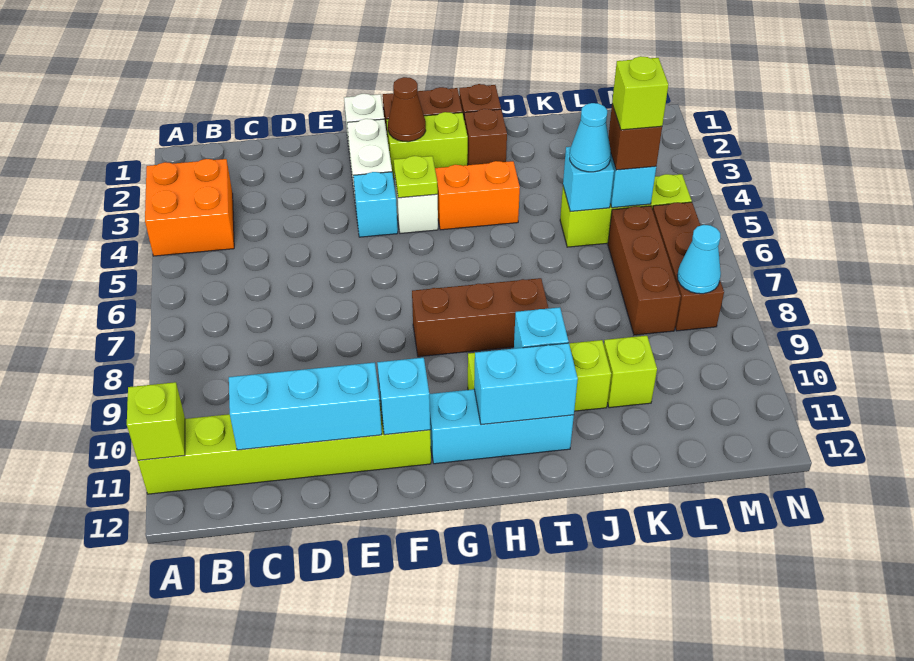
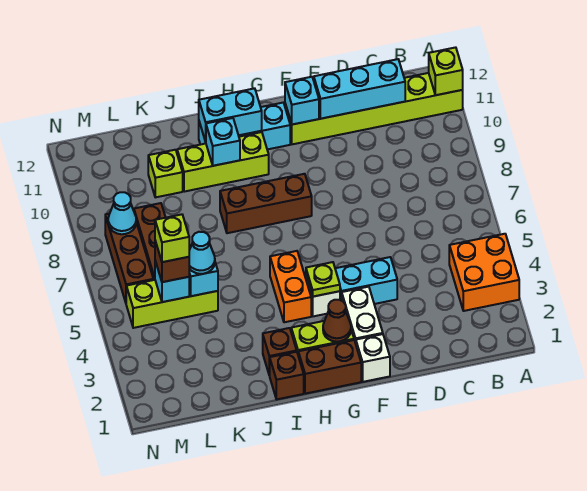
cyan 1x1 brick [353,172,398,237] -> cyan 1x2 brick [335,257,397,304]
orange 1x2 brick [435,161,520,230] -> orange 1x2 brick turned to [270,251,311,322]

